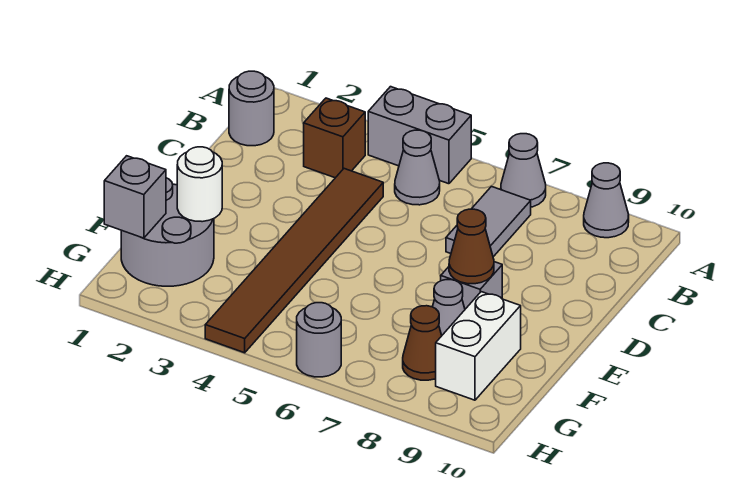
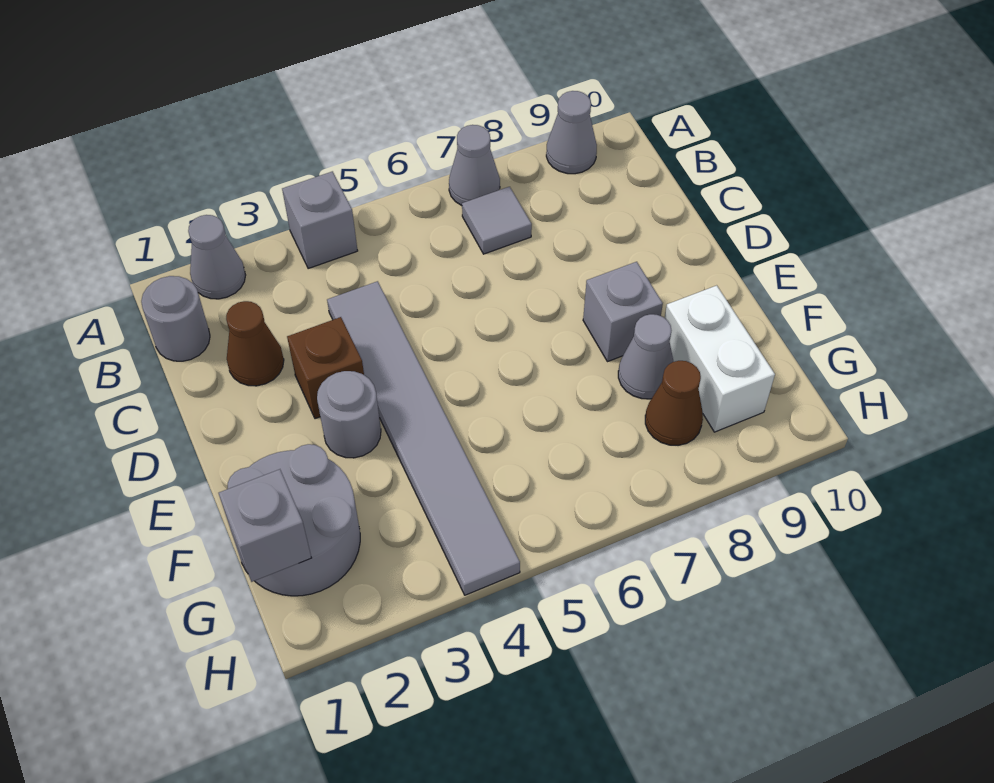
grey 1x2 brick [368,87,471,184] -> grey 1x1 brick [282,171,358,269]
brown 1x1 brick [304,98,365,178] -> brown 1x1 brick moved to [287,317,364,419]
grey 1x1 cone [395,130,440,205] -> grey 1x1 cone moved to [188,215,246,299]
grey 1x2 tile [446,187,531,257] -> grey 1x1 tile [462,187,532,254]
brown 1x6 tile [205,169,383,353] -> grey 1x6 tile [327,281,520,595]
brown 1x1 cone [449,209,494,284] -> brown 1x1 cone moved to [226,301,284,386]
white 1x1 round brick [177,147,222,222] -> none
grey 1x1 round brick [297,303,341,377] -> grey 1x1 round brick moved to [317,371,381,458]

